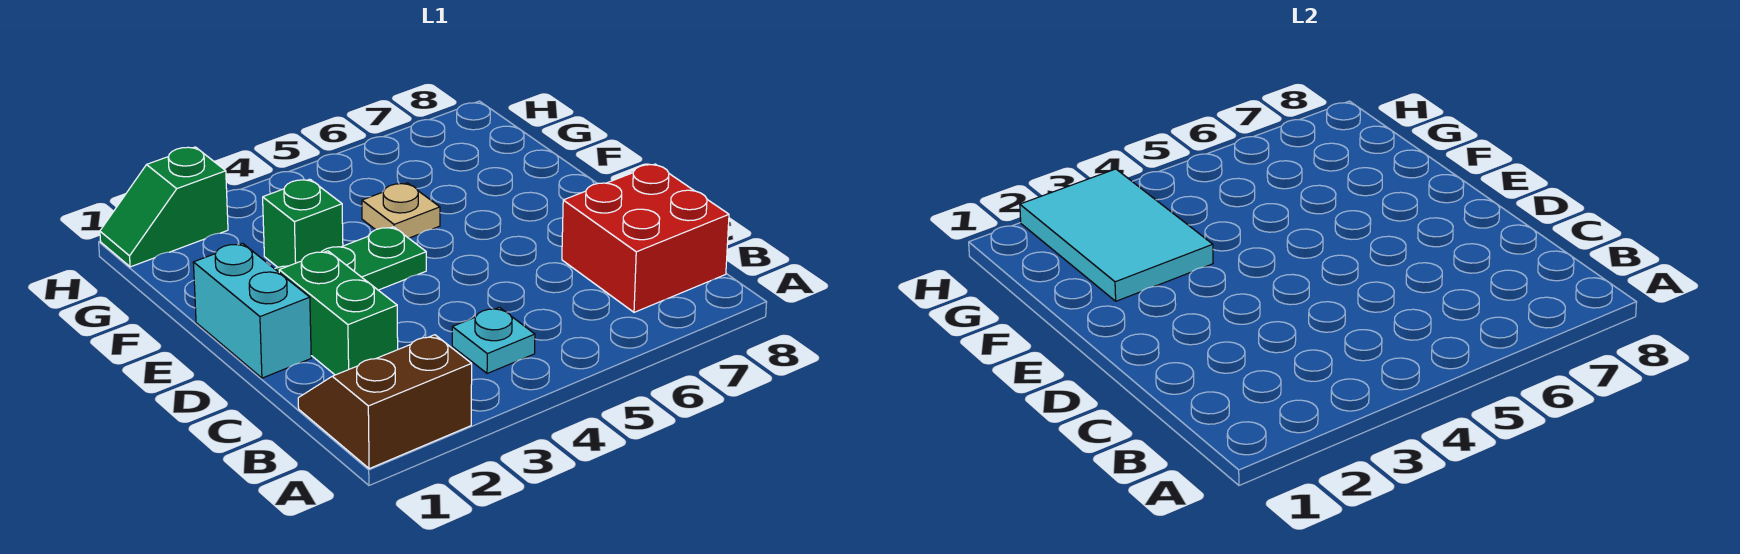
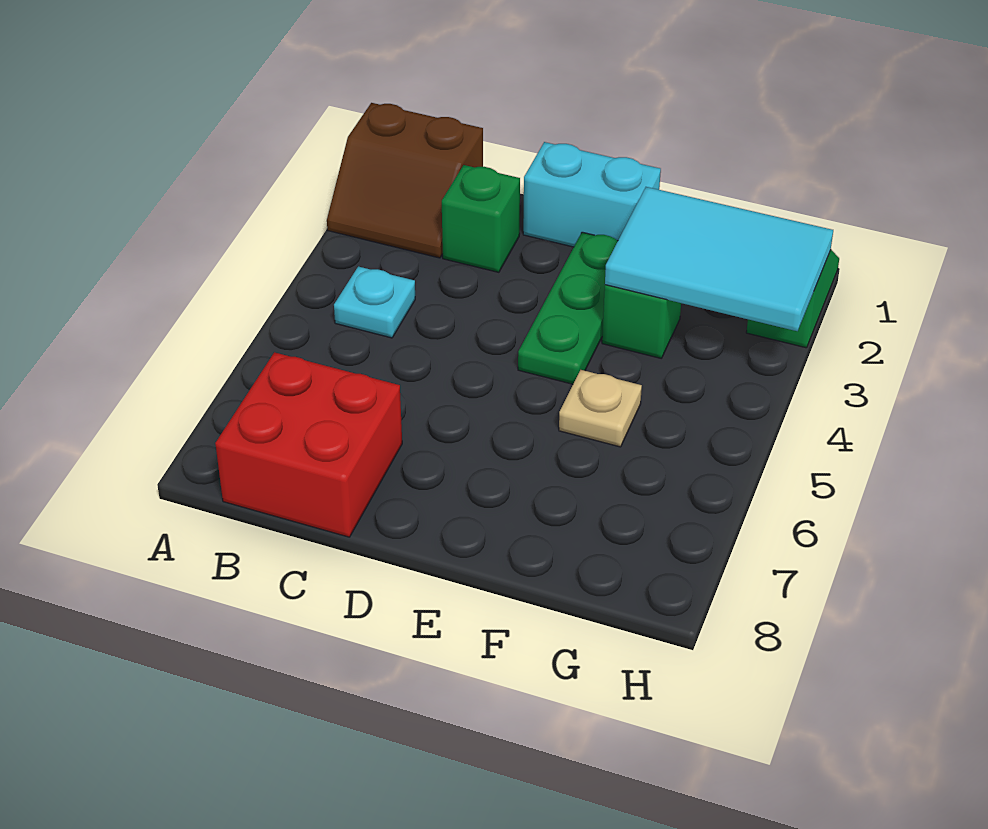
brown 2x2 slope [298,335,472,469] -> brown 2x2 slope turned to [327,103,483,258]
green 1x2 brick [279,251,398,375] -> green 1x1 brick [442,165,520,272]

